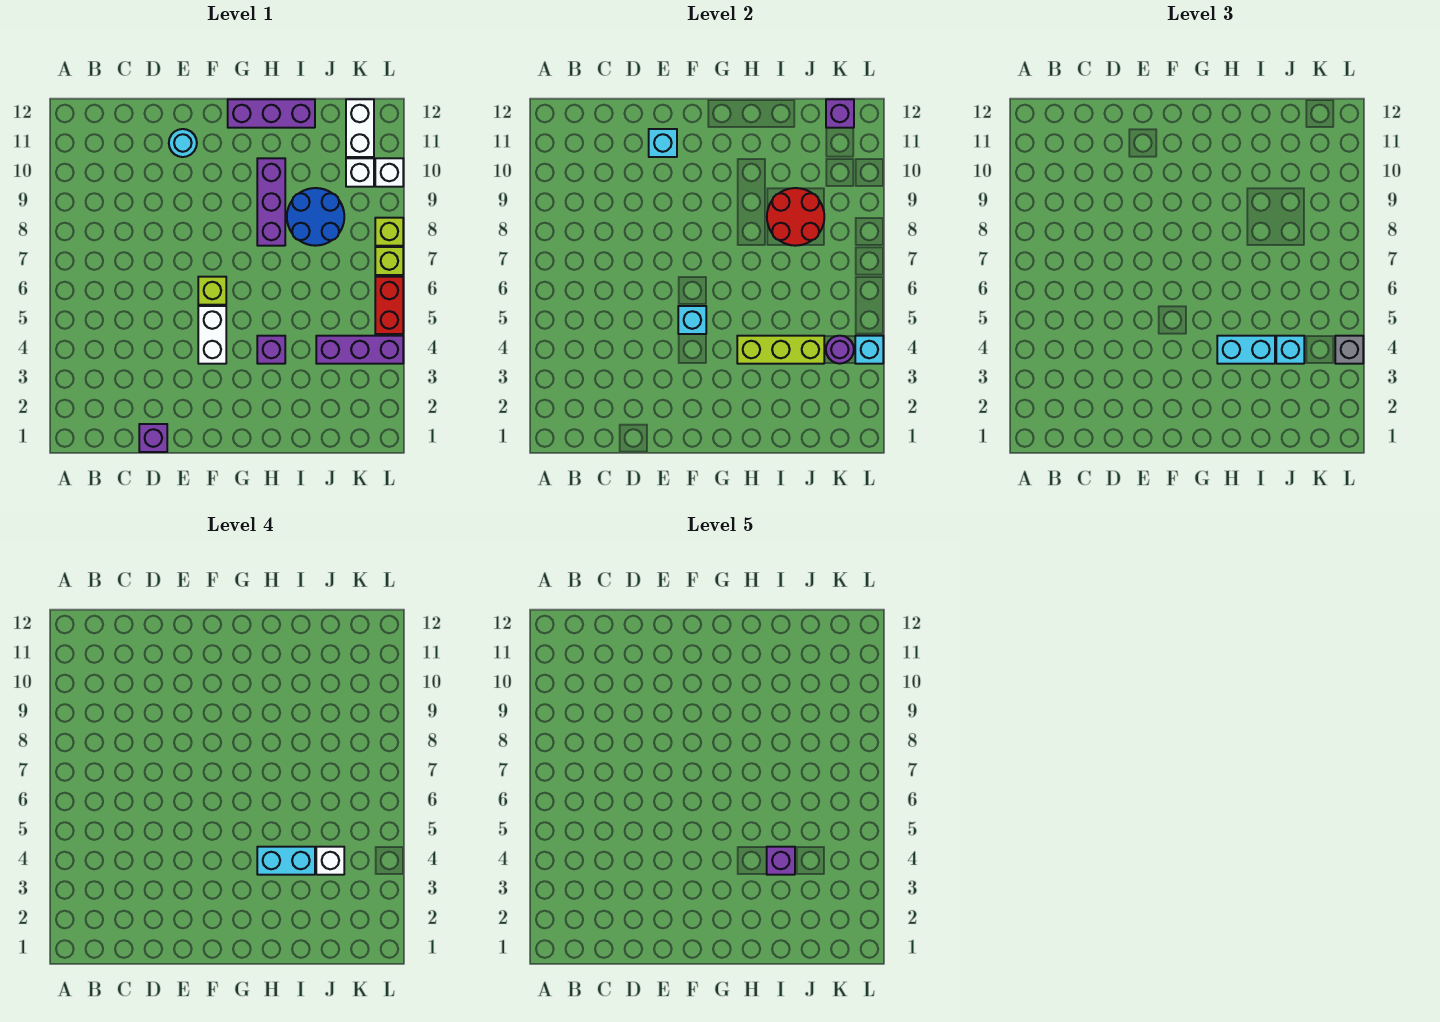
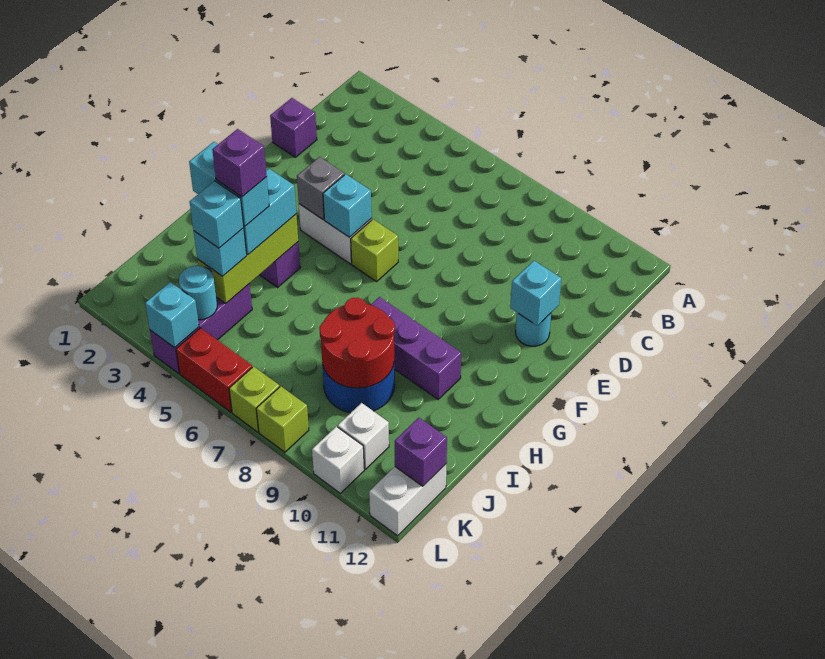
purple 1x3 brick [228,99,315,128] -> none
cyan 1x2 brick [257,847,315,875] -> cyan 1x2 brick turned to [189,142,269,226]
white 1x1 brick [316,847,344,875] -> cyan 1x1 brick [190,181,244,248]
purple 1x1 round brick [826,336,854,364] -> cyan 1x1 round brick [179,266,217,320]
white 1x2 brick [346,99,374,157] -> white 1x2 brick turned to [369,464,446,536]
grey 1x1 brick [1335,336,1363,364] -> grey 1x1 brick moved to [297,157,344,219]

